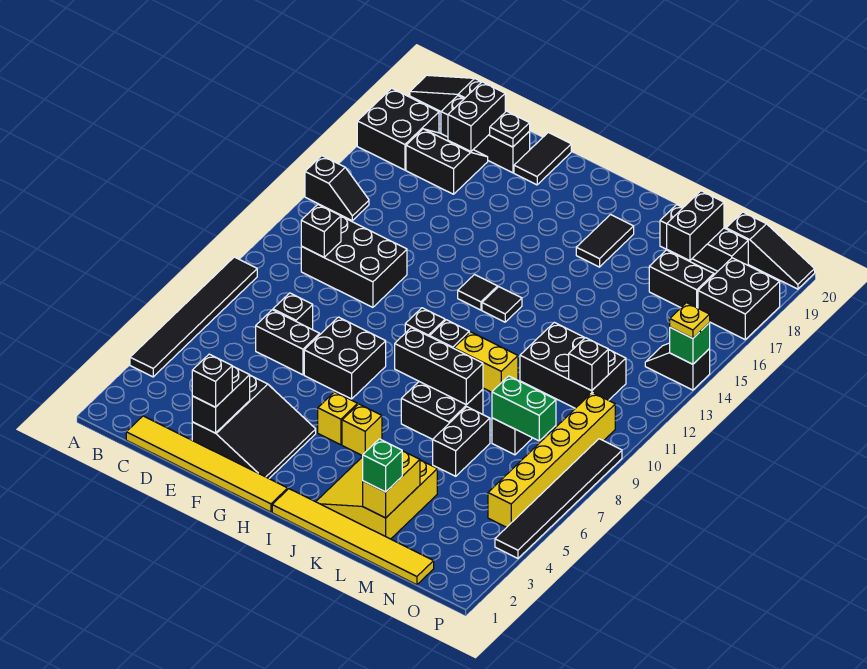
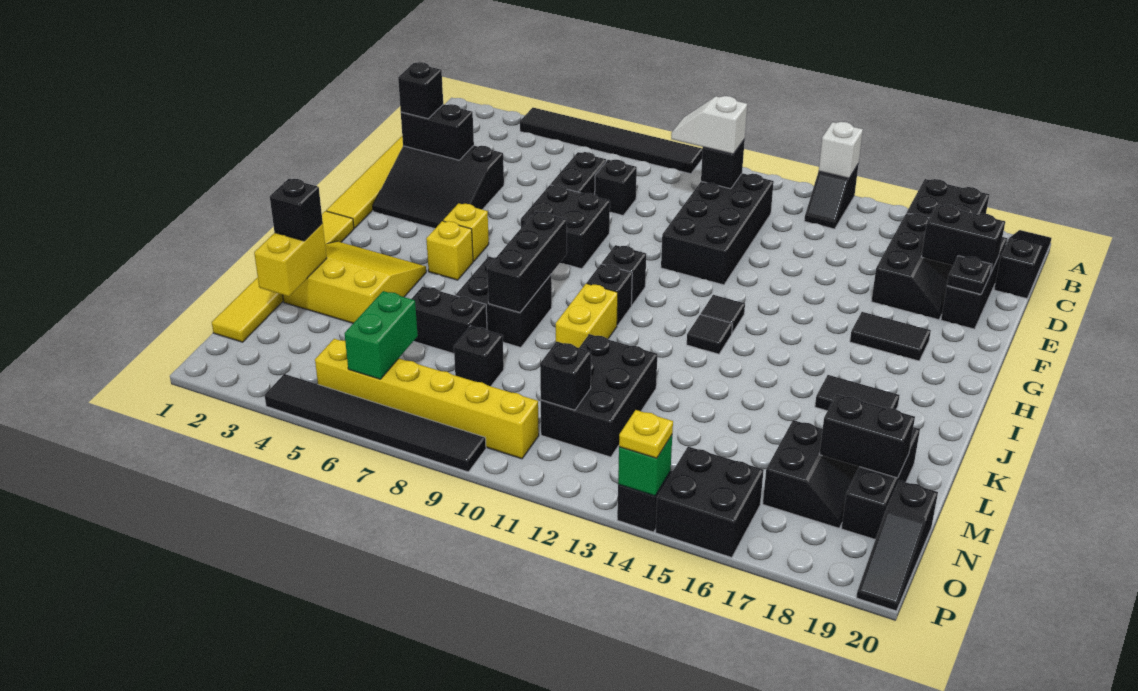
none -> white 1x1 brick [819,122,863,178]
none -> white 1x2 slope [671,96,747,154]
black 2x3 brick [301,216,407,307] -> black 2x4 brick [661,173,774,285]
black 2x2 slope [406,129,488,194] -> black 2x3 slope [871,213,953,320]
black 1x2 tile [514,132,571,185] -> black 1x2 tile moved to [850,312,931,361]
yellow 1x2 brick [363,451,420,518] -> yellow 1x2 brick turned to [254,224,327,296]
green 1x1 brick [363,439,402,492] -> black 1x1 brick [270,179,323,241]
green 1x2 brick [492,376,556,441] -> green 1x2 brick moved to [344,291,418,379]
black 2x2 brick [698,258,780,339] -> black 2x2 brick moved to [655,446,764,558]

